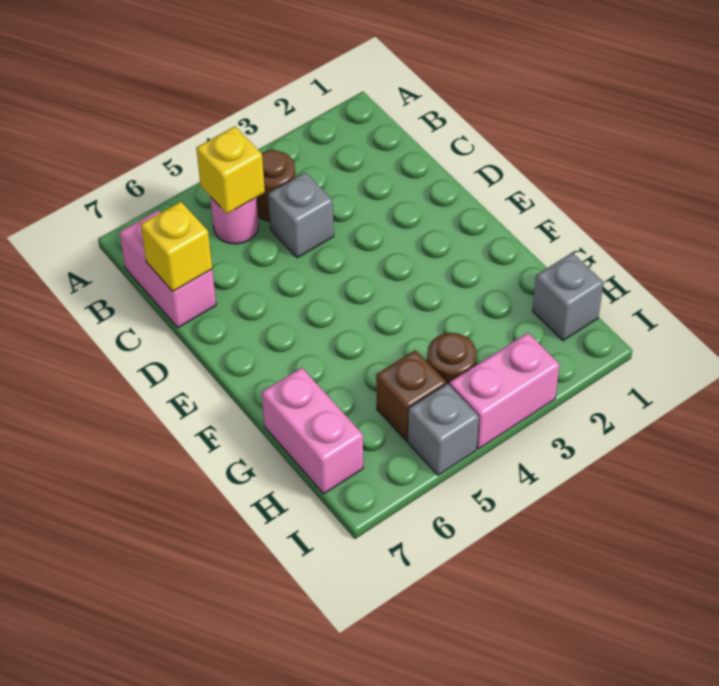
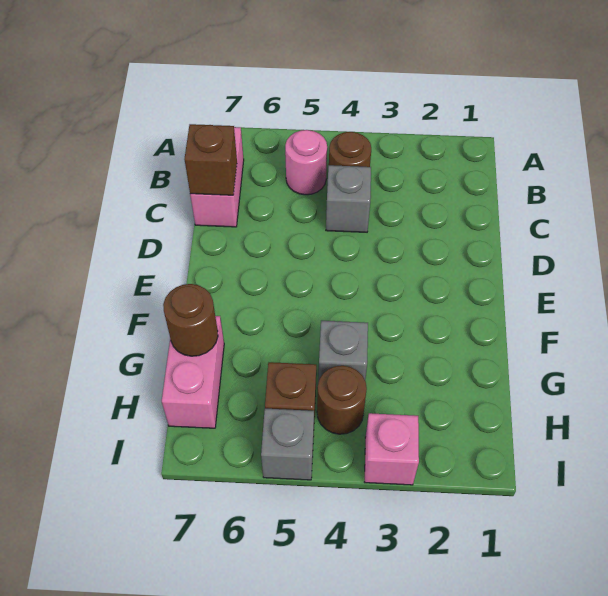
yellow 1x1 brick [196,126,265,214] -> none
yellow 1x1 brick [141,202,212,291] -> brown 1x1 brick [184,124,237,195]
none -> brown 1x1 round brick [163,284,218,356]
grey 1x1 brick [532,253,604,341] -> grey 1x1 brick moved to [318,321,368,383]
pink 1x2 brick [449,333,559,449] -> pink 1x1 brick [365,413,419,485]

